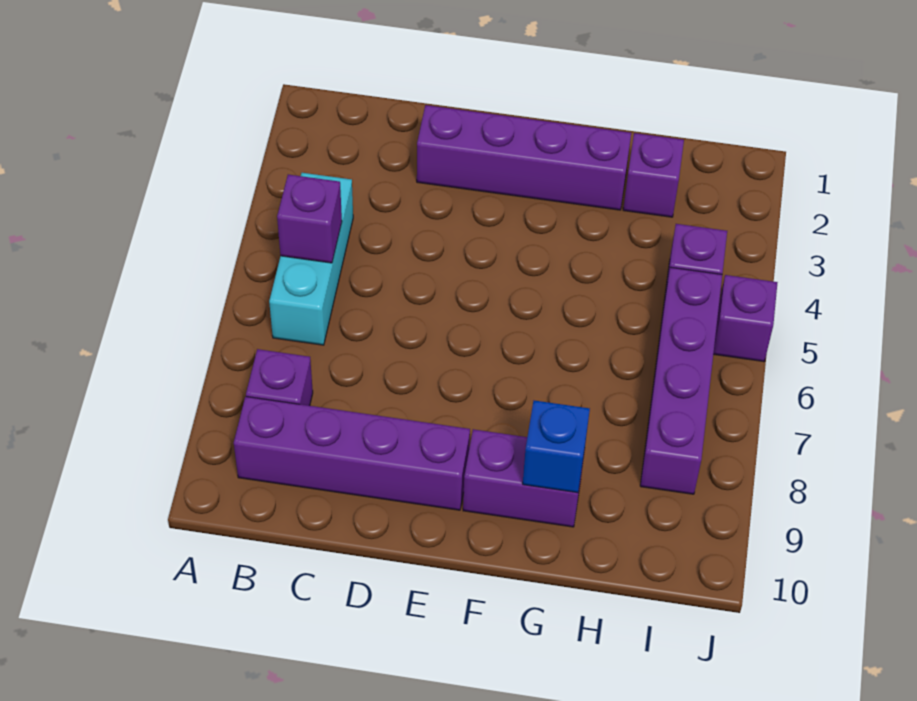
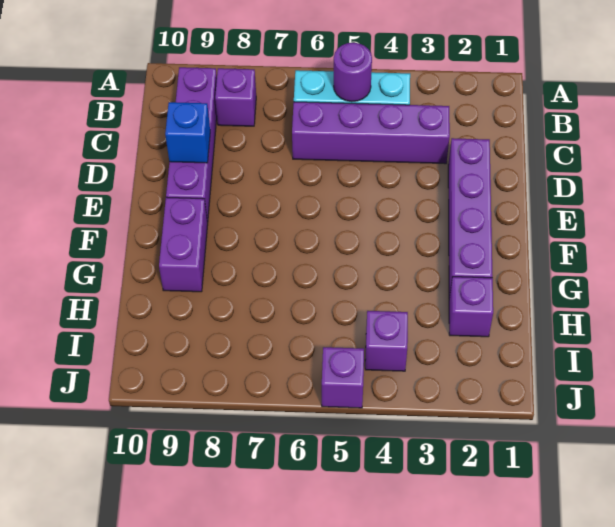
purple 1x1 brick [277,175,342,263] -> purple 1x1 round brick [334,43,372,102]
blue 1x1 brick [523,401,590,493] -> blue 1x1 brick moved to [165,102,210,163]
purple 1x4 brick [640,267,722,494] -> purple 1x4 brick moved to [292,102,450,164]

